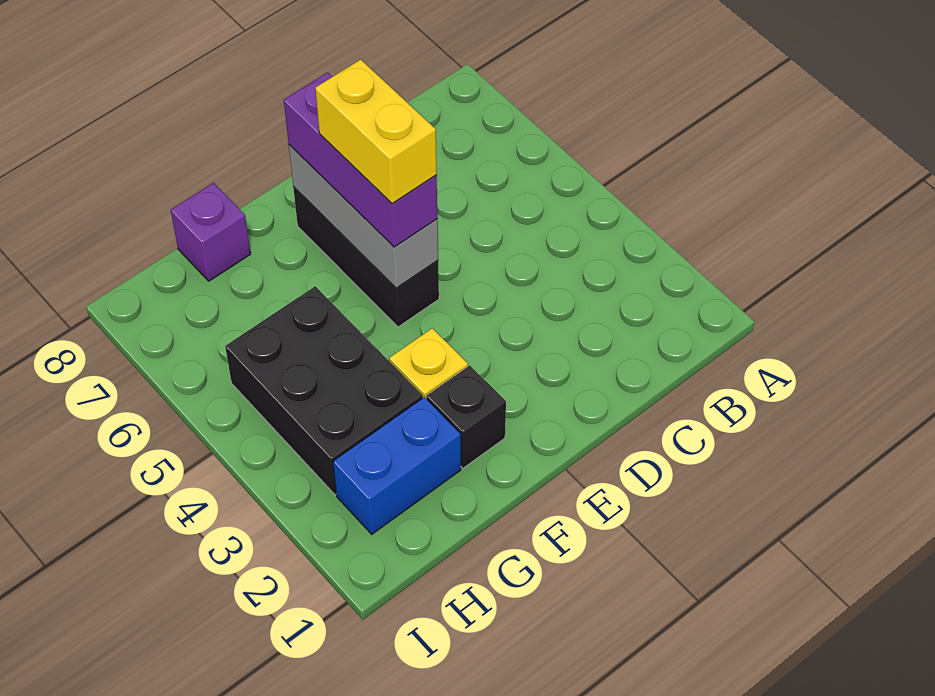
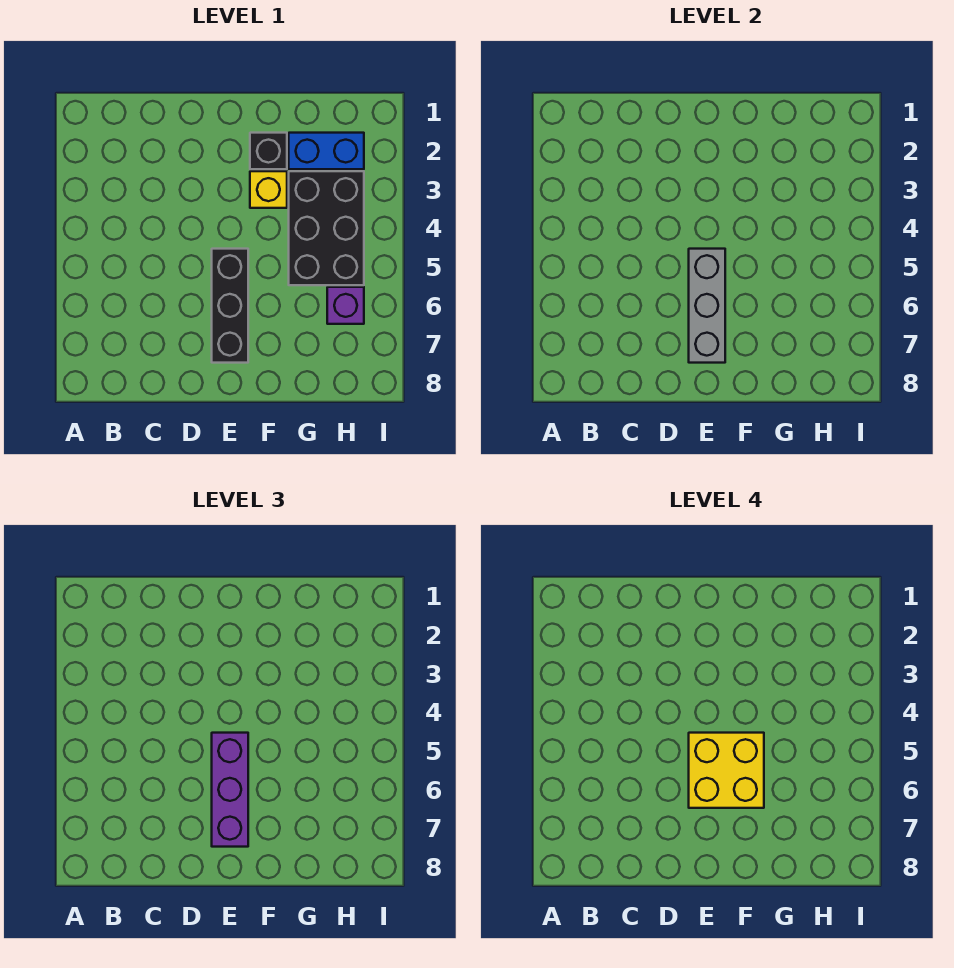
yellow 1x2 brick [315,59,437,204] -> yellow 2x2 brick [689,733,764,808]
purple 1x1 brick [171,183,251,281] -> purple 1x1 brick moved to [327,287,364,324]

